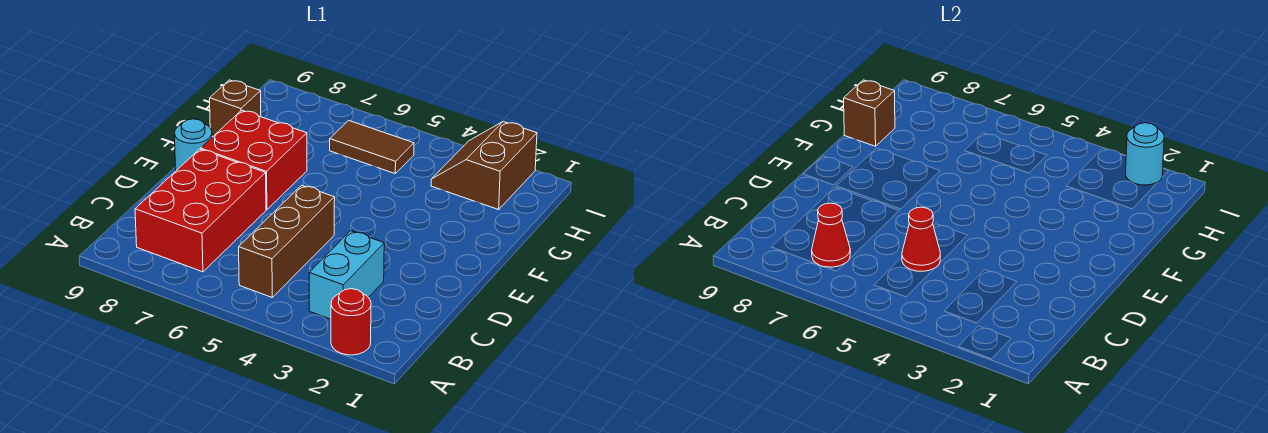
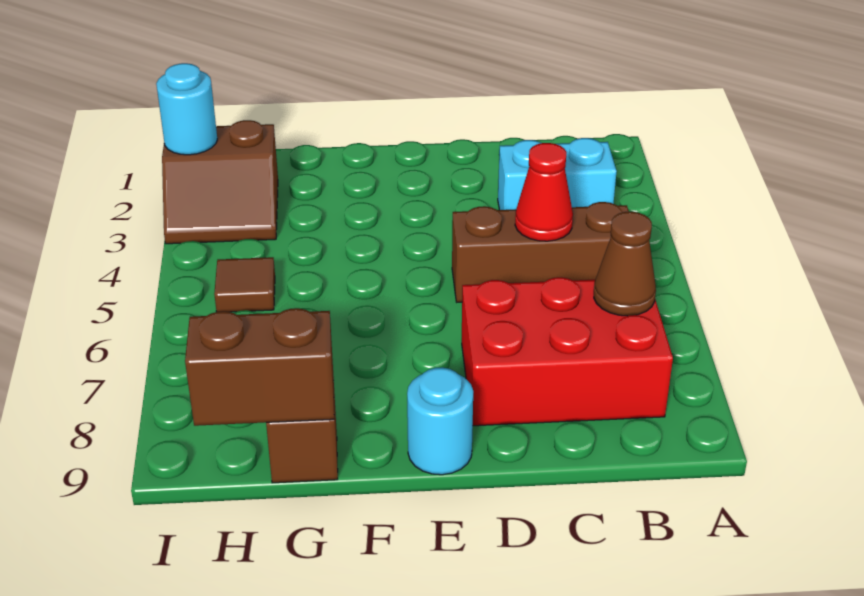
red 1x1 round brick [331,289,371,355] -> none
red 1x1 cone [812,203,850,267] -> brown 1x1 cone [594,212,656,316]
red 2x2 brick [201,110,307,210] -> none
brown 1x1 brick [844,80,895,146] -> brown 1x2 brick [185,308,334,426]
brown 1x2 tile [330,120,414,173] -> brown 1x1 tile [214,257,275,312]

